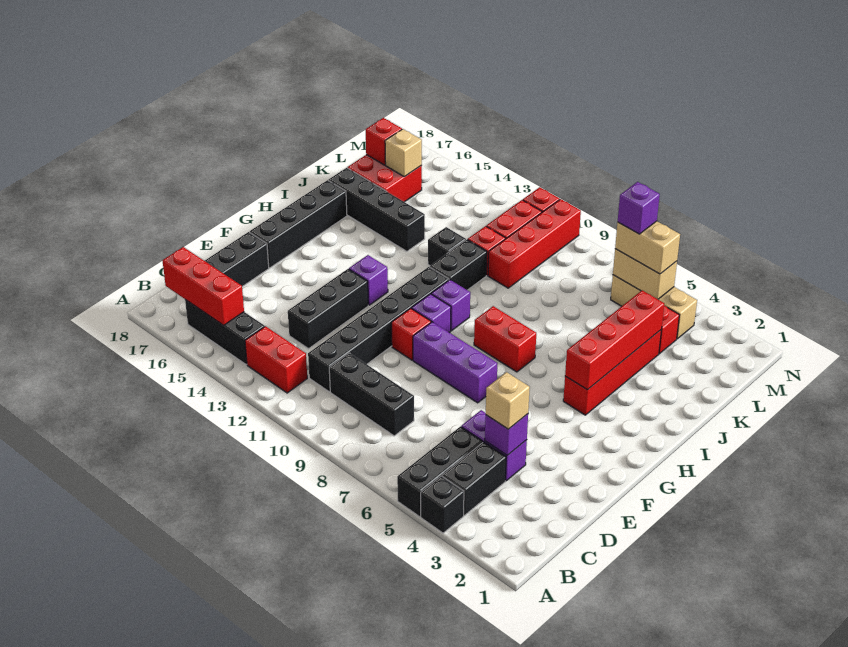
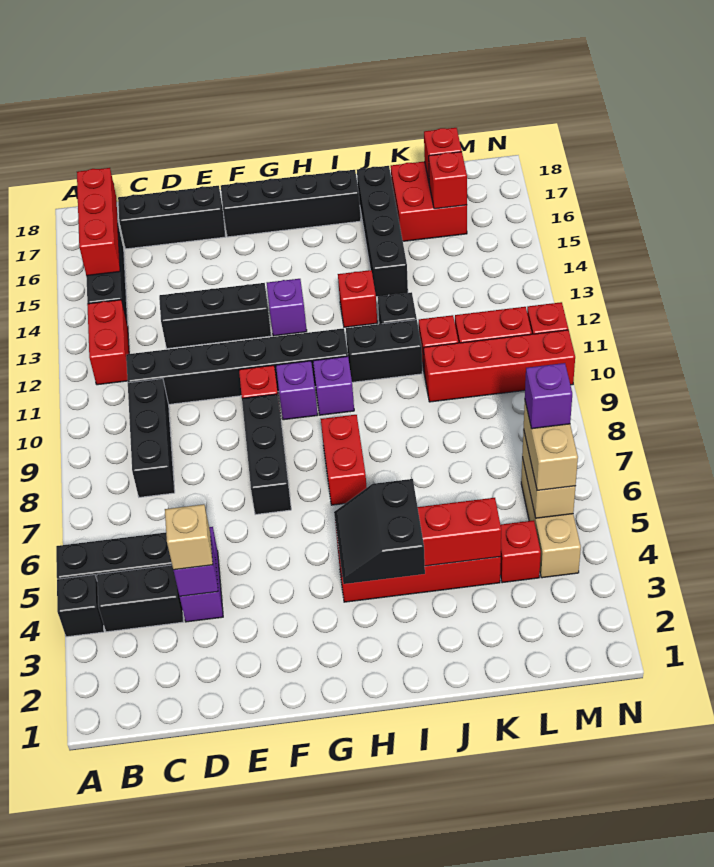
purple 1x3 brick [413,322,497,403] -> black 1x3 brick [242,394,291,515]
none -> black 2x2 slope [334,479,425,584]
none -> red 1x1 brick [338,270,377,327]
tan 1x1 brick [385,129,422,177] -> red 1x1 brick [429,152,467,209]

